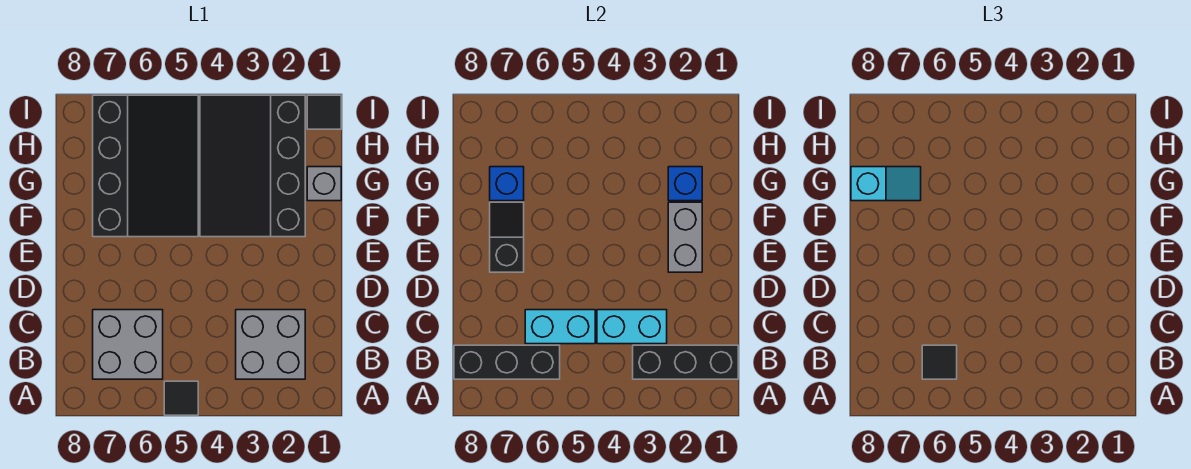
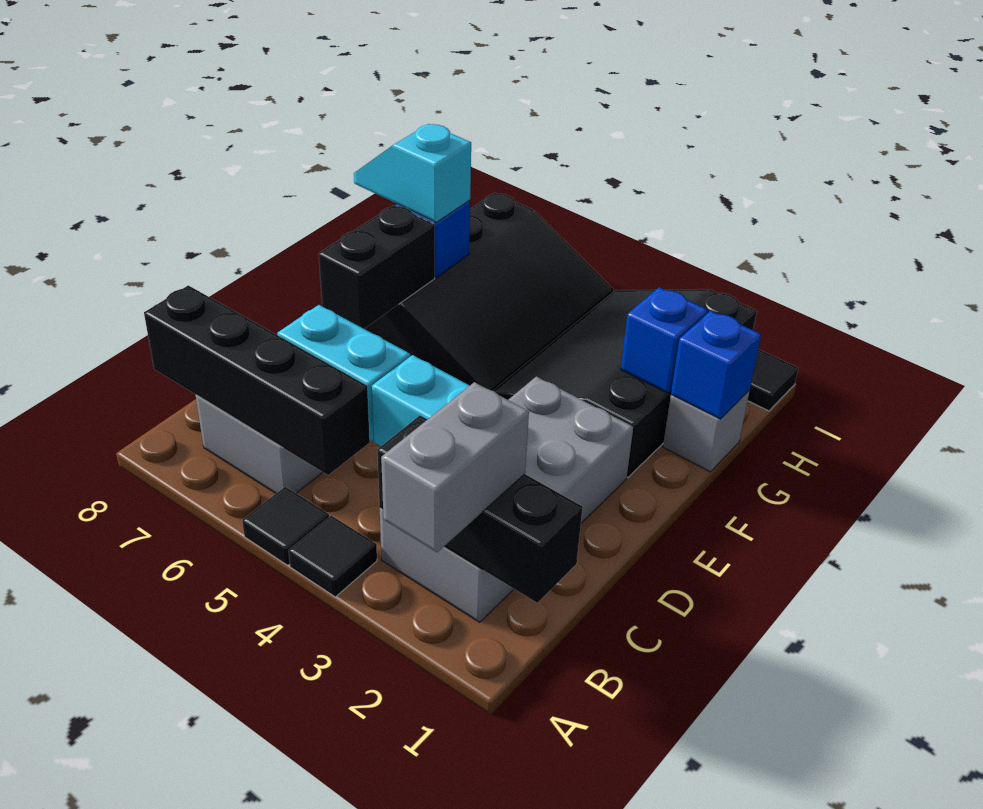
grey 2x2 brick [236,310,305,379] -> grey 2x4 brick [380,376,633,622]
black 1x3 brick [454,345,560,379] -> black 1x4 brick [144,285,370,475]
black 1x1 tile [922,345,957,379] -> black 1x1 tile moved to [288,516,377,597]
grey 1x2 brick [668,202,702,272] -> grey 1x2 brick moved to [381,382,529,552]
black 1x2 slope [490,202,524,272] -> black 1x2 brick [319,205,435,329]
none -> blue 1x1 brick [671,311,761,419]
cyan 1x2 slope [851,167,921,201] -> cyan 1x2 slope turned to [354,124,471,222]

